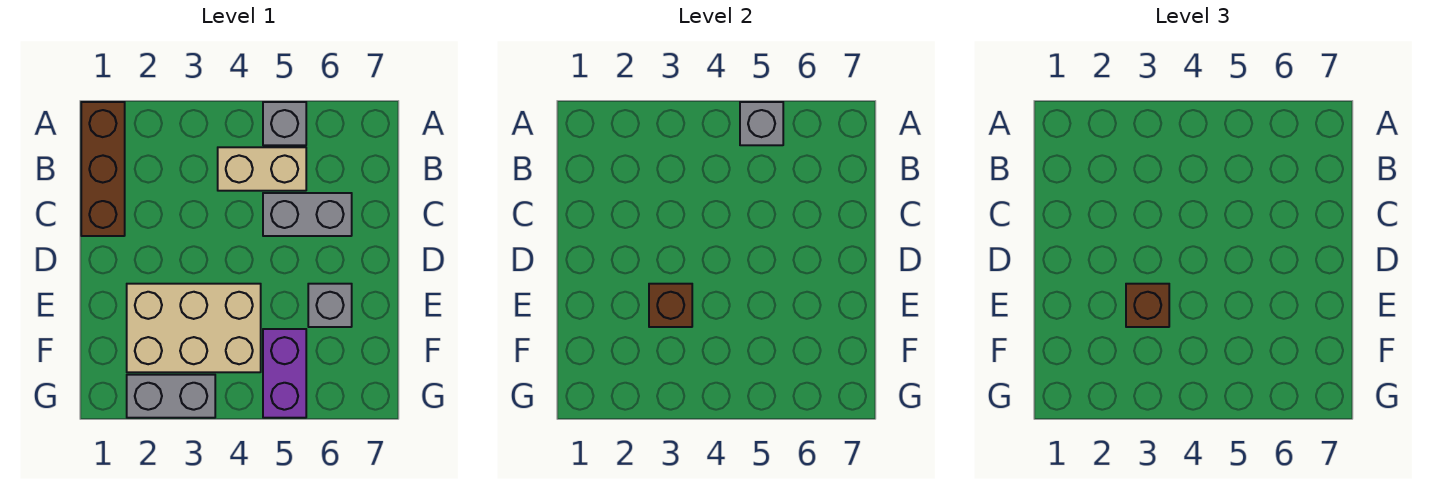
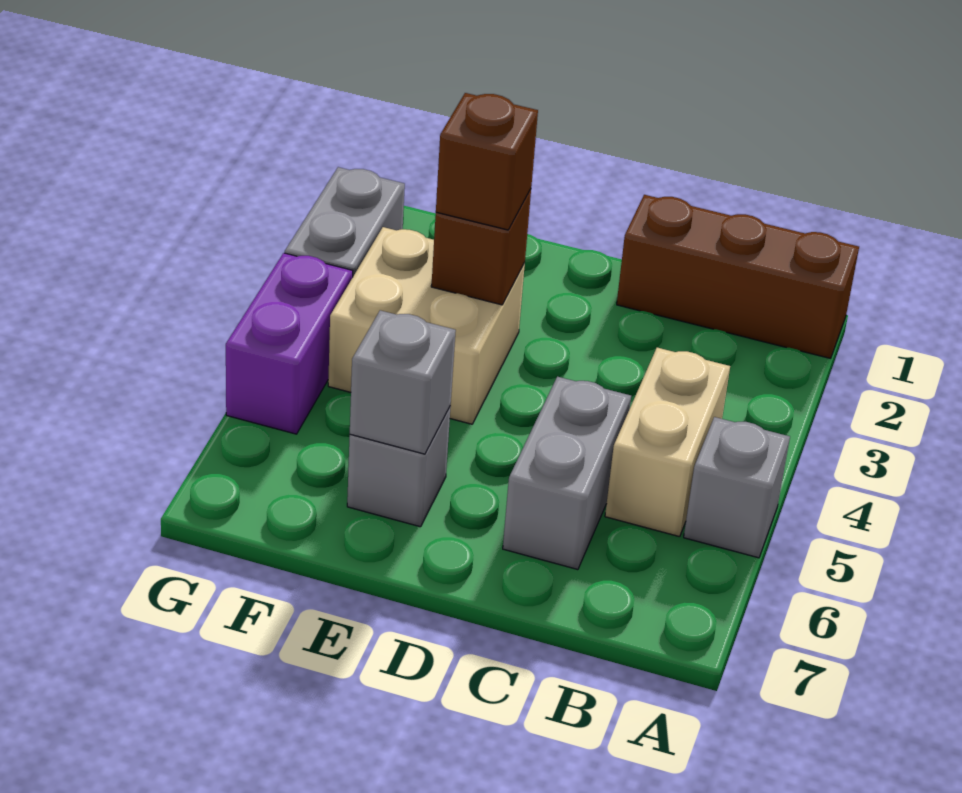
grey 1x1 brick [740,102,783,145] -> grey 1x1 brick moved to [350,310,456,454]
tan 2x3 brick [127,284,261,372] -> tan 2x2 brick [328,227,525,424]
purple 1x2 brick [263,329,306,418] -> purple 1x2 brick turned to [226,253,353,434]

